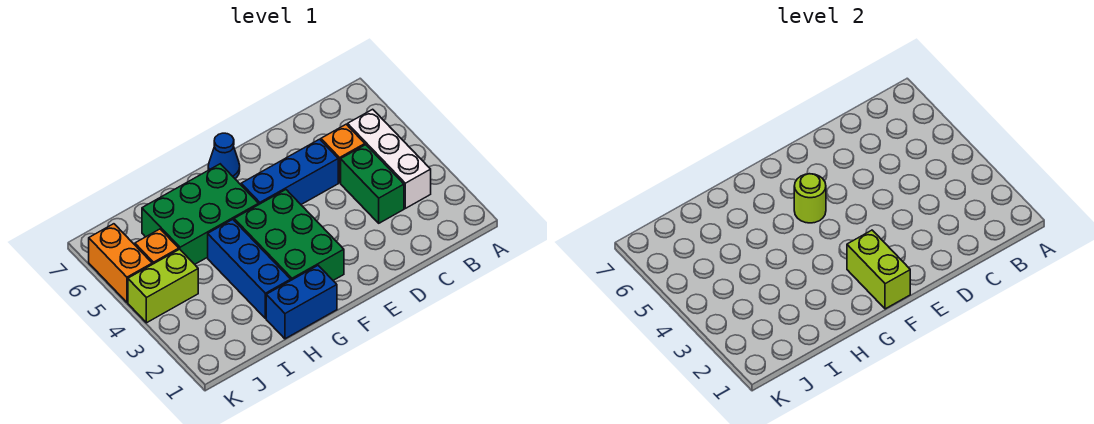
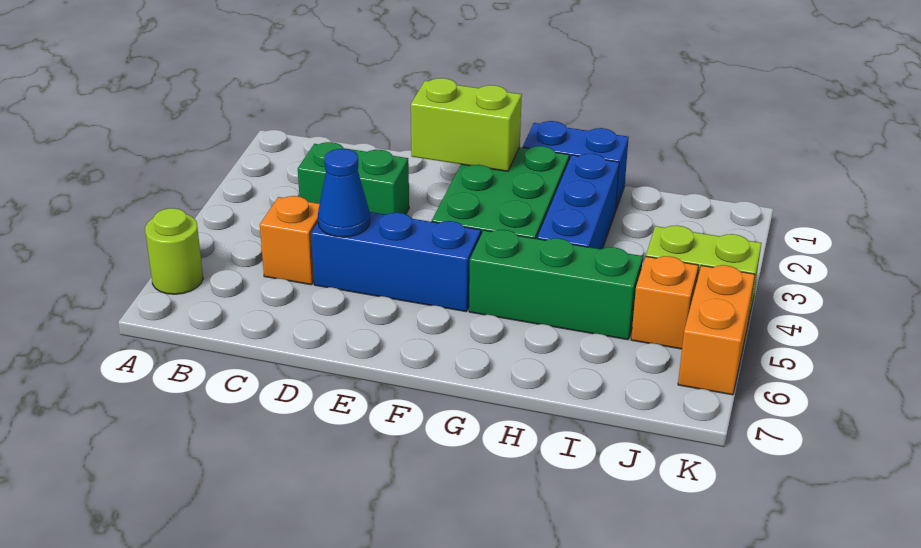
white 1x3 brick [348,109,431,208] -> none
green 1x2 brick [341,145,404,223] -> green 1x2 brick turned to [298,142,409,214]
lime 1x2 brick [847,230,910,309] -> lime 1x2 brick turned to [411,78,522,171]
lime 1x1 round brick [794,174,826,223] -> lime 1x1 round brick moved to [145,208,203,294]
blue 1x1 cone [208,133,240,178] -> blue 1x1 cone moved to [318,149,370,237]
green 2x3 brick [142,164,259,264] -> green 1x3 brick [469,230,643,340]

